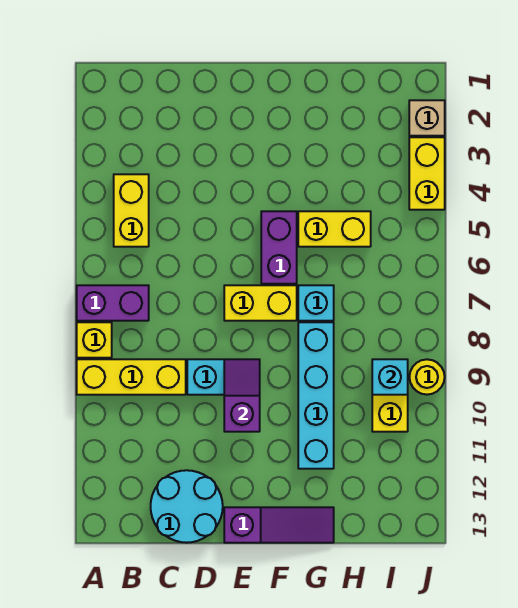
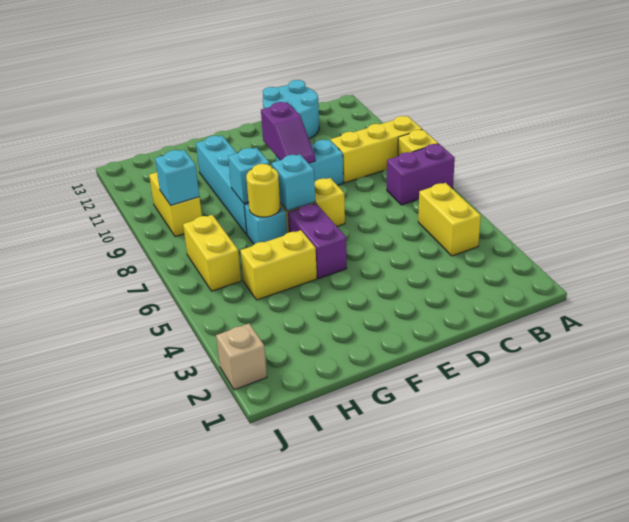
purple 1x3 slope [224,507,334,543] -> none
none -> cyan 1x1 brick [272,154,315,211]
none -> cyan 1x1 brick [228,148,270,203]
yellow 1x2 brick [409,137,445,210] -> yellow 1x2 brick moved to [183,215,241,291]
yellow 1x1 round brick [410,359,445,395] -> yellow 1x1 round brick moved to [246,164,280,217]

